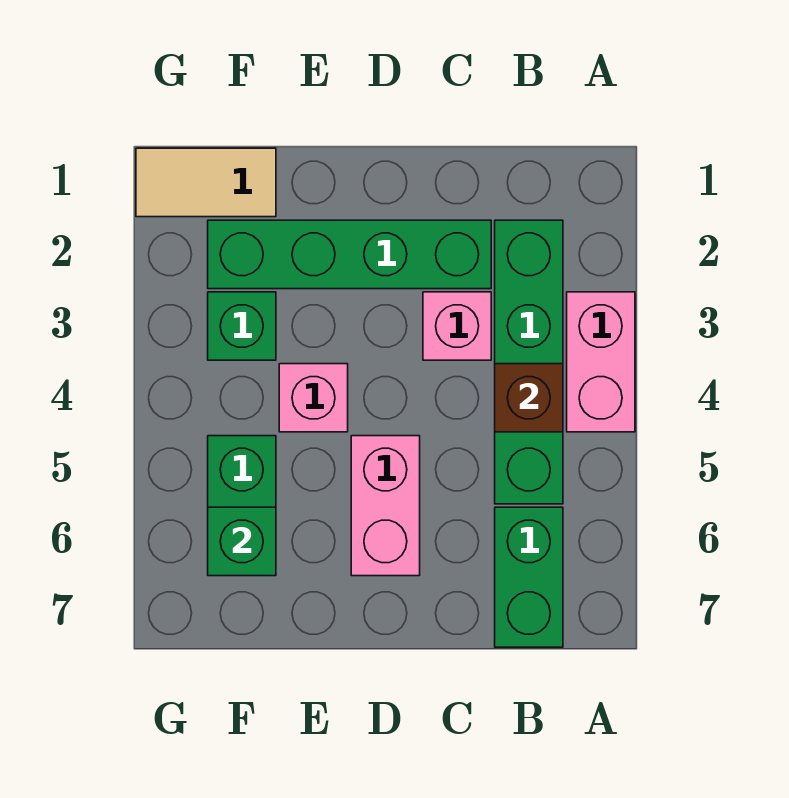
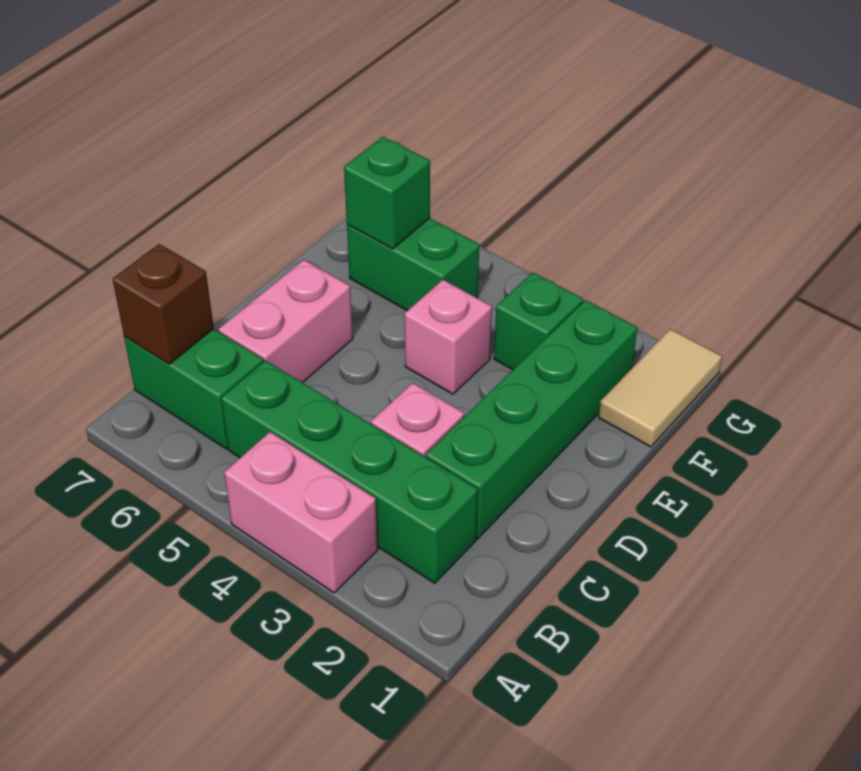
brown 1x1 brick [495,364,563,432] -> brown 1x1 brick moved to [113,244,214,364]
pink 1x2 brick [351,436,420,576] -> pink 1x2 brick turned to [218,260,353,383]

